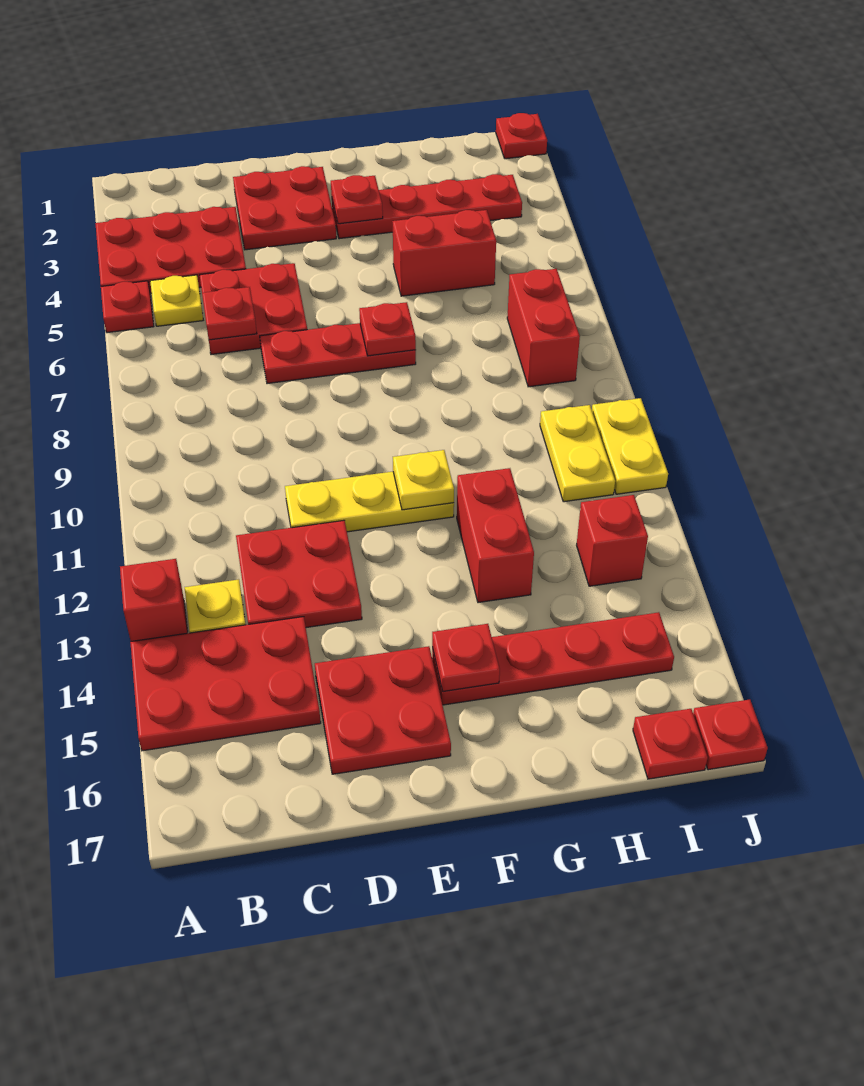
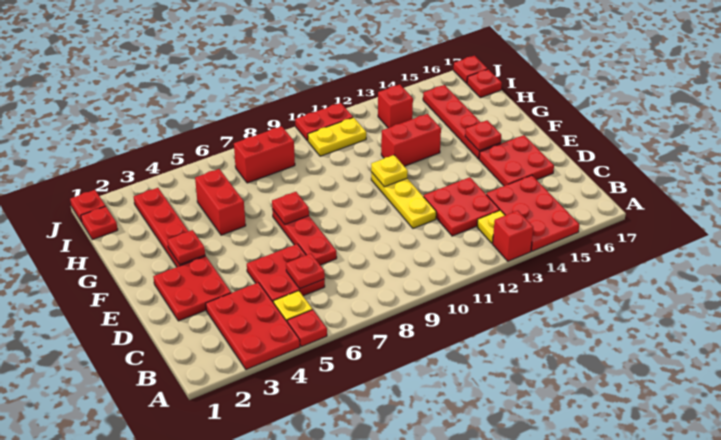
none -> red 1x1 plate [81,206,118,240]
yellow 1x2 plate [592,398,668,494] -> red 1x2 plate [295,103,353,141]

